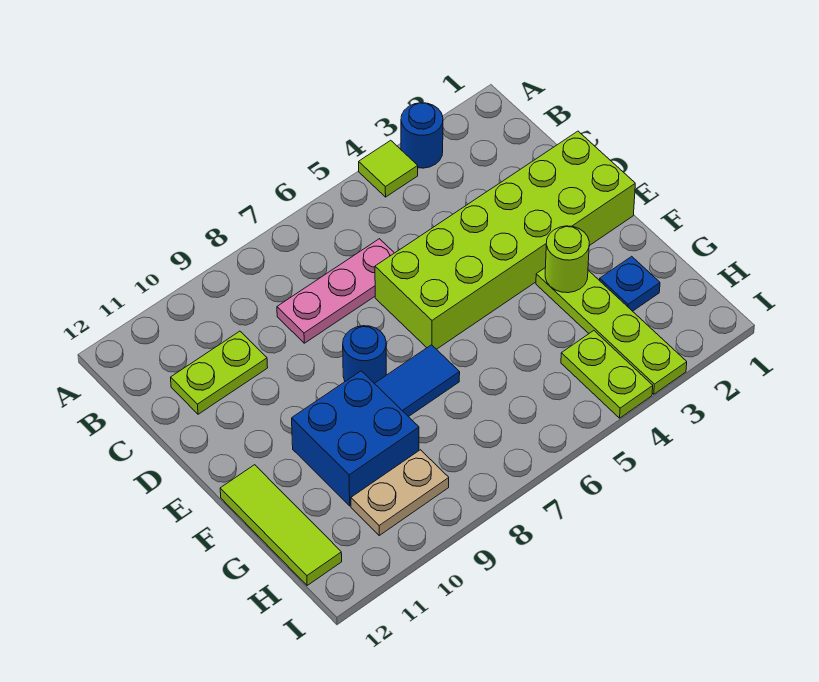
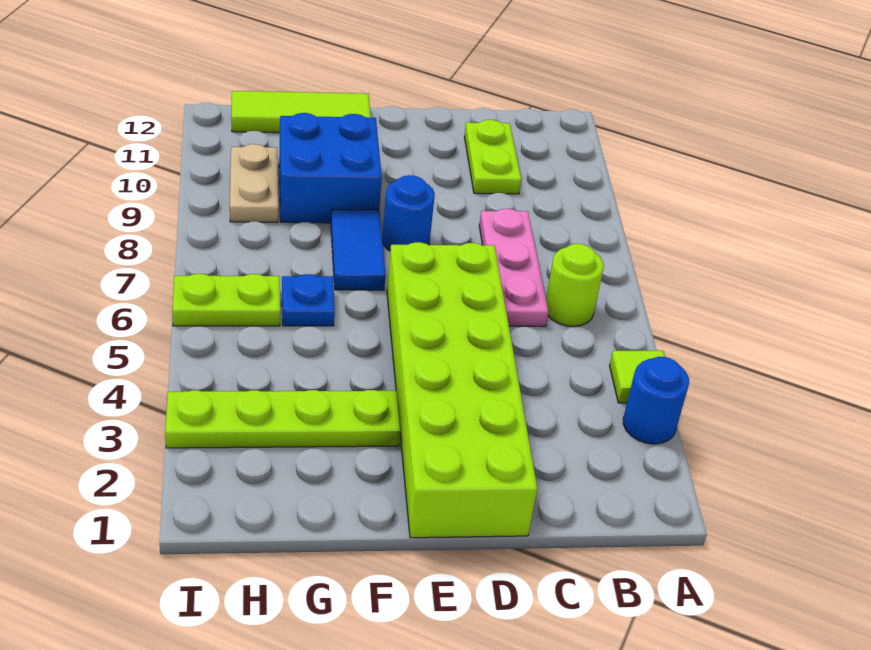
lime 1x1 round brick [545,226,589,293] -> lime 1x1 round brick moved to [546,244,604,326]
blue 1x1 plate [600,256,660,311] -> blue 1x1 plate moved to [282,274,335,326]
lime 1x2 plate [561,331,653,418] -> lime 1x2 plate moved to [172,274,280,326]

